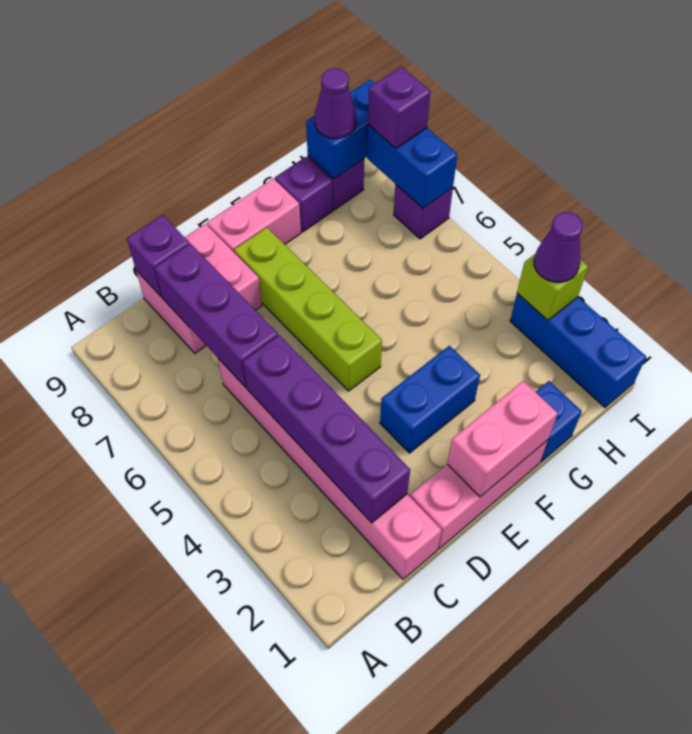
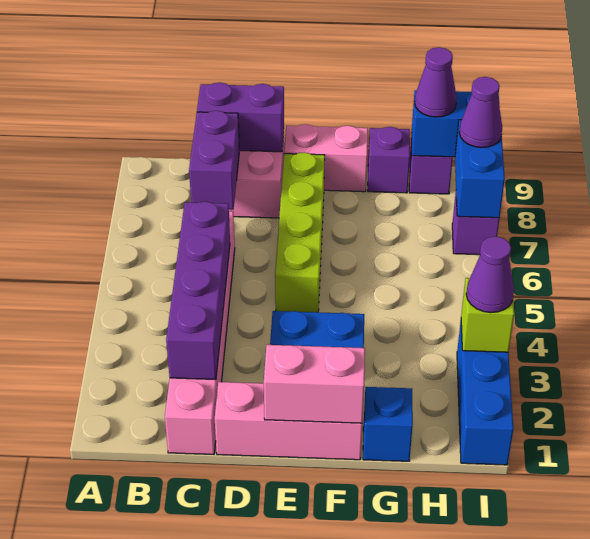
purple 1x3 brick [155,244,278,387] -> purple 1x2 brick [189,111,239,210]
purple 1x1 brick [127,215,189,296] -> purple 1x2 brick [197,83,284,152]
purple 1x1 brick [368,67,430,149] -> purple 1x1 cone [459,77,502,148]

